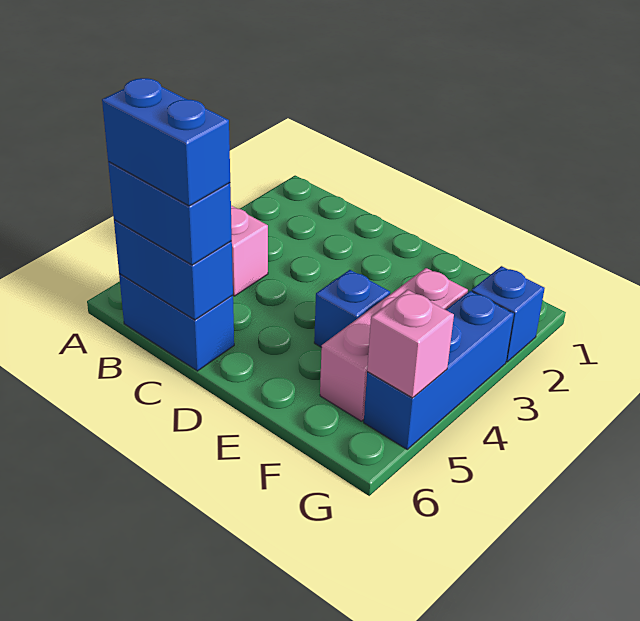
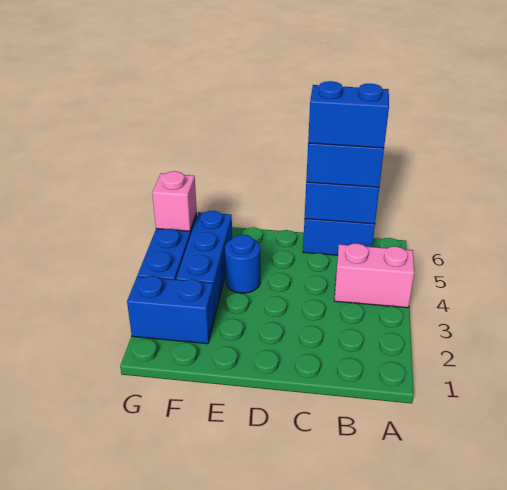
blue 1x1 brick [314,270,390,348] -> blue 1x1 round brick [225,235,260,293]
pink 1x3 brick [320,268,468,421] -> blue 1x3 brick [176,211,232,315]
blue 1x1 brick [472,266,545,362] -> blue 1x2 brick [127,276,215,344]

